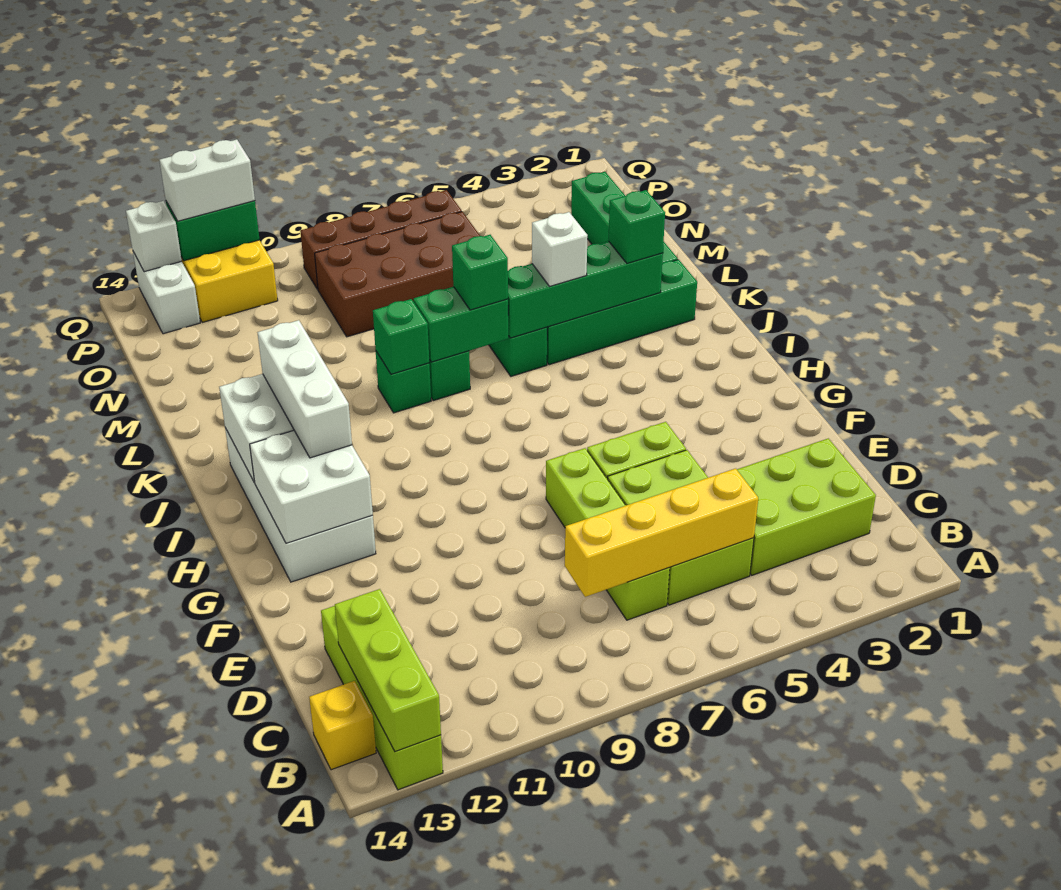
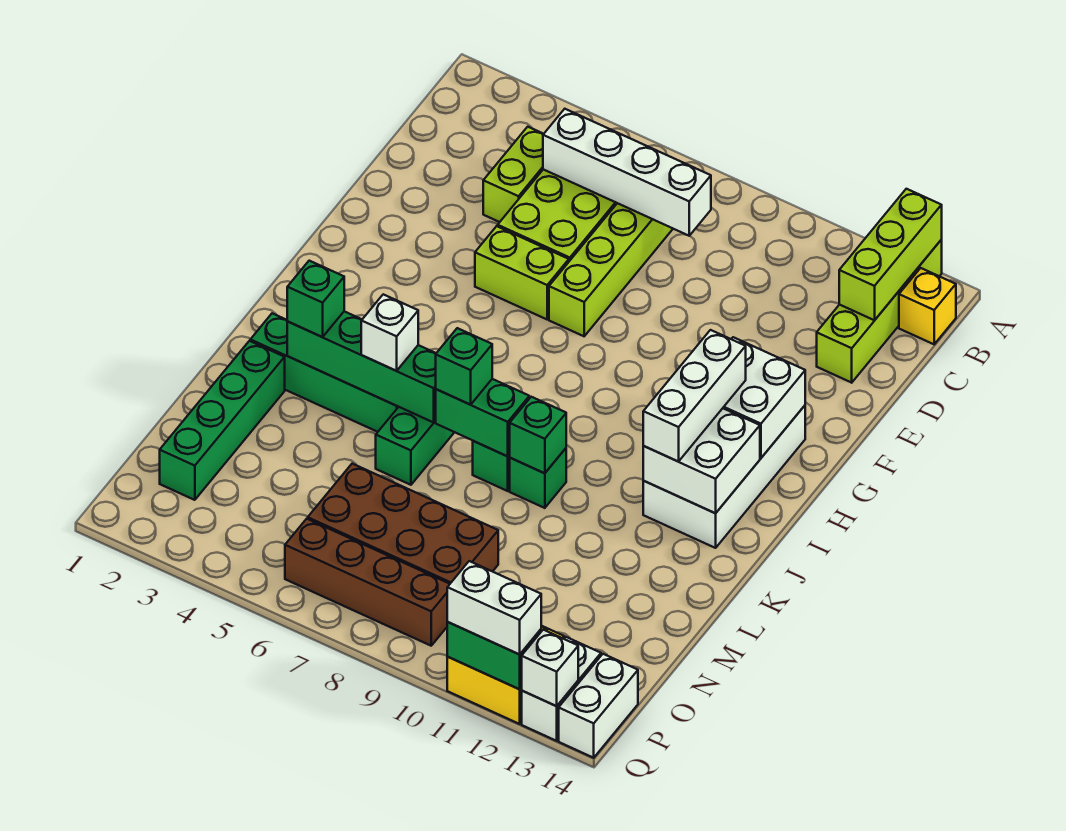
lime 2x3 brick [737,438,876,575] -> lime 1x2 brick [483,127,543,222]
yellow 1x4 brick [565,468,758,597] -> white 1x4 brick [543,109,711,236]
none -> white 1x2 brick [559,654,638,758]

